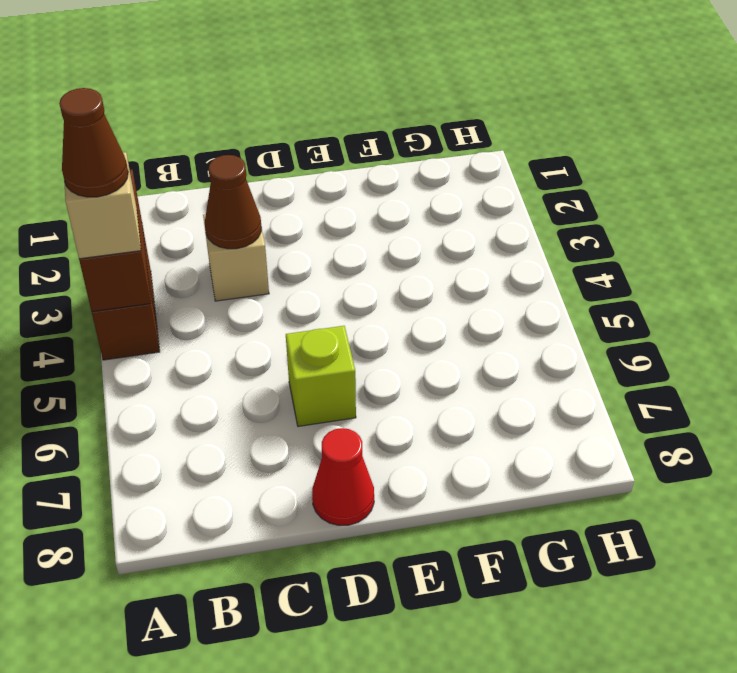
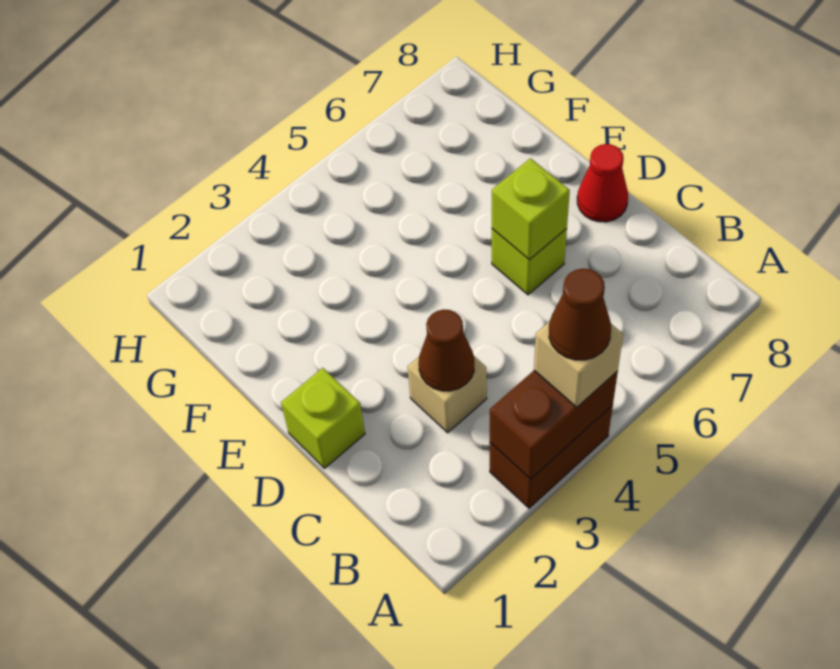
none -> lime 1x1 brick [281,368,365,468]
none -> lime 1x1 brick [492,158,570,260]

